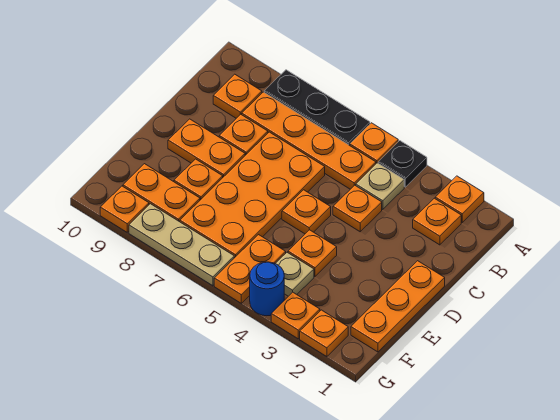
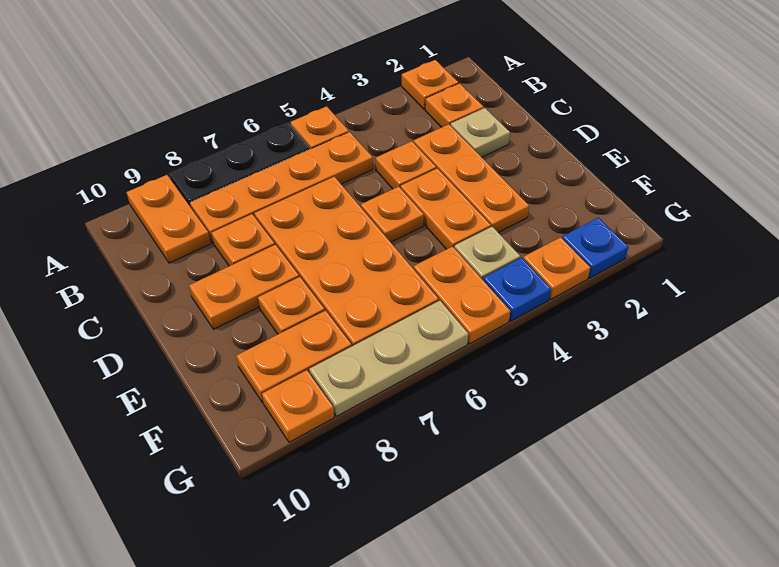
black 1x1 plate [378,141,427,187] -> none
tan 1x1 plate [356,163,404,209] -> tan 1x1 plate moved to [451,108,510,157]
orange 1x1 plate [213,74,262,118] -> orange 1x2 plate [126,175,211,263]
orange 1x3 plate [351,261,445,352] -> orange 1x3 plate moved to [414,124,529,233]
orange 1x1 plate [288,230,337,276] -> orange 1x2 plate [401,168,491,249]
orange 1x1 plate [300,310,348,357] -> blue 1x1 plate [562,218,628,278]
blue 1x1 round brick [250,262,284,316] -> blue 1x1 plate [483,258,551,321]

